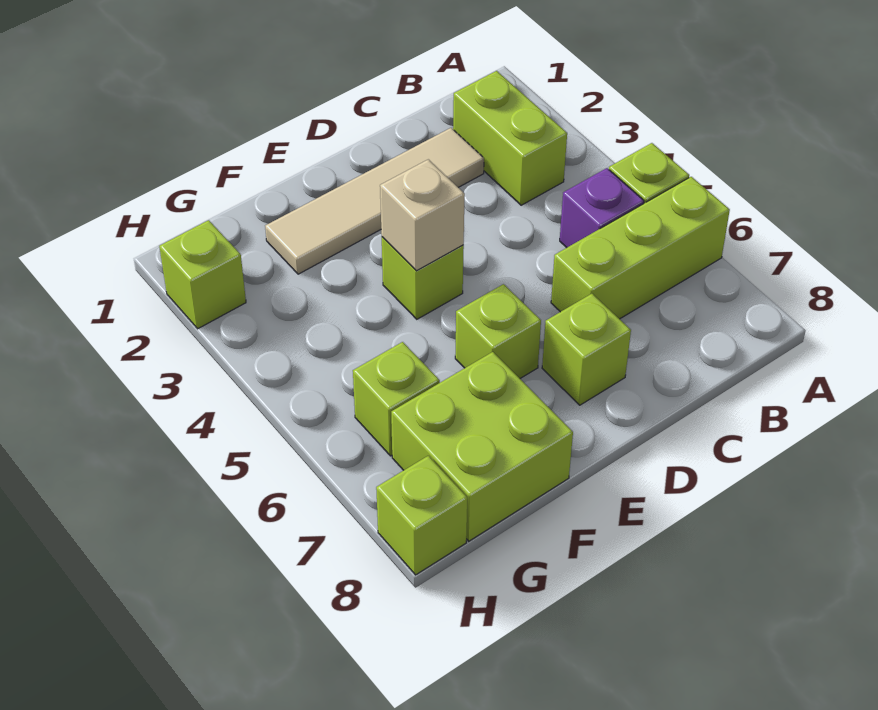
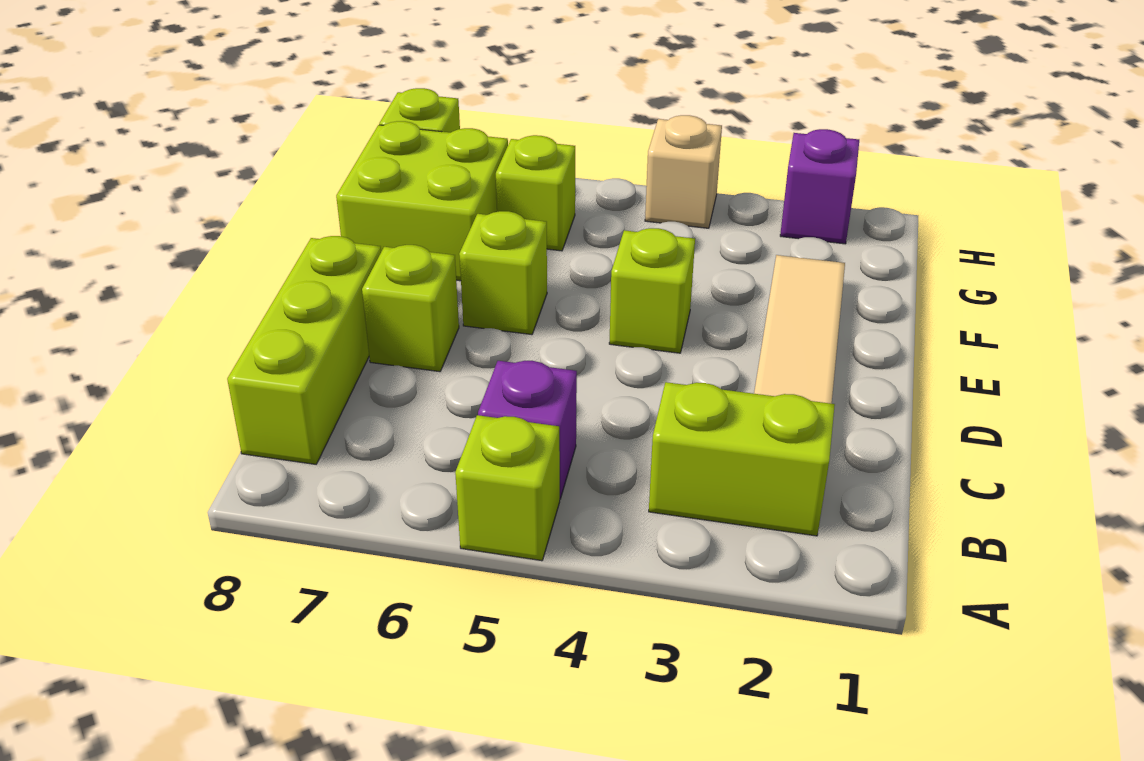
lime 1x3 brick [551,177,730,319] -> lime 1x3 brick moved to [227,236,381,464]
tan 1x1 brick [380,159,465,271] -> tan 1x1 brick moved to [645,115,722,228]
lime 1x1 brick [159,220,246,329] -> purple 1x1 brick [780,129,859,244]

